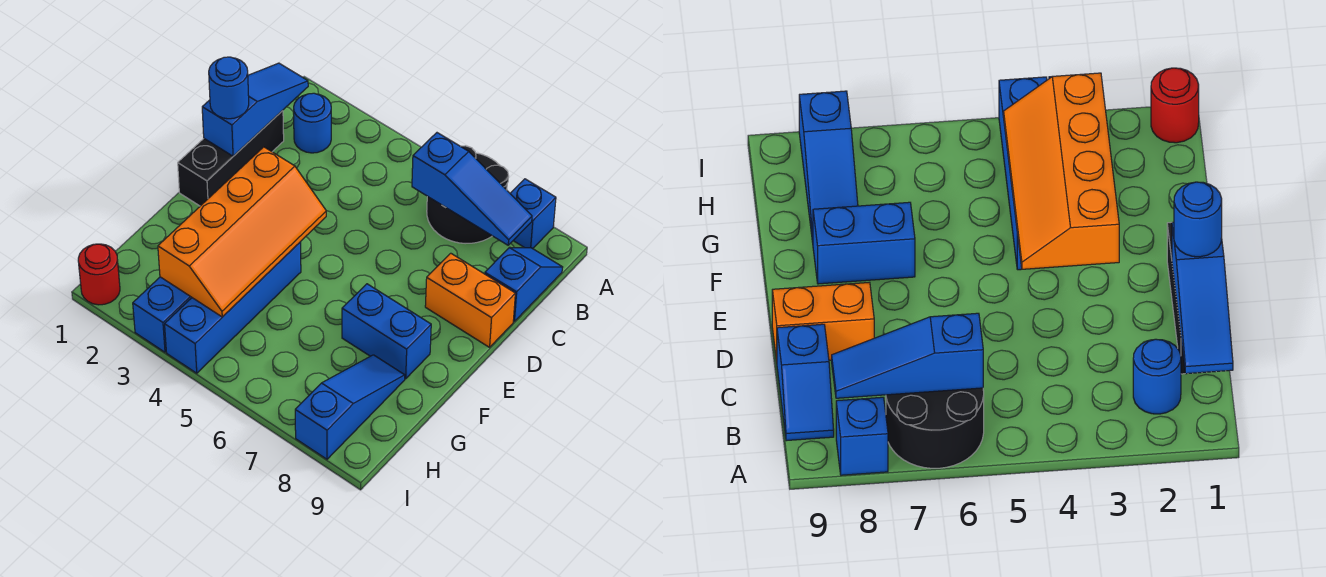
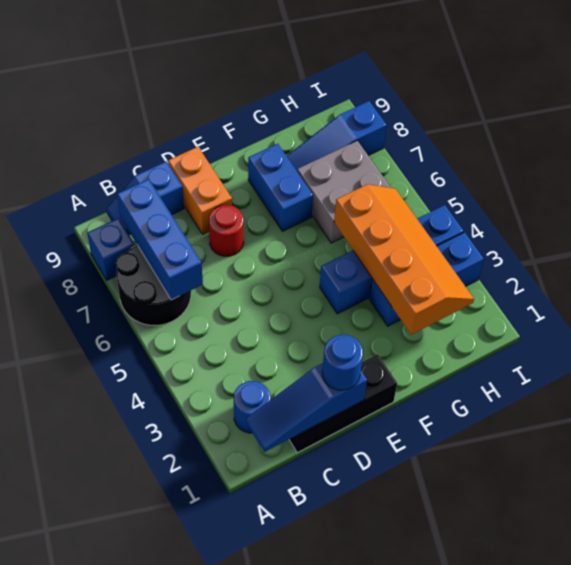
blue 1x3 slope [412,133,532,245] -> blue 1x3 brick [117,179,203,300]
orange 2x4 slope [158,147,326,317] -> orange 2x4 slope turned to [334,184,474,335]
none -> grey 2x2 brick [297,141,391,243]
red 1x1 round brick [78,244,120,305] -> red 1x1 round brick moved to [209,205,244,256]

